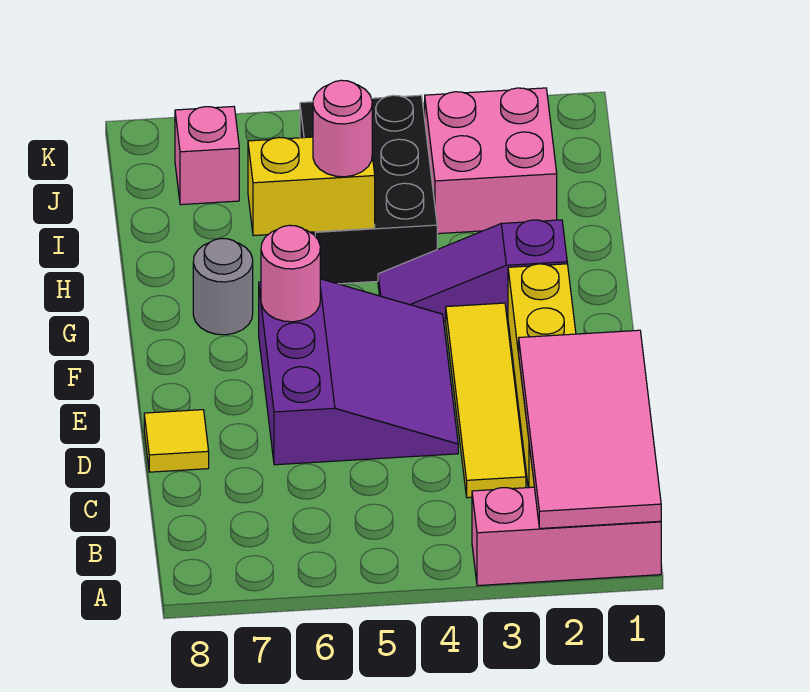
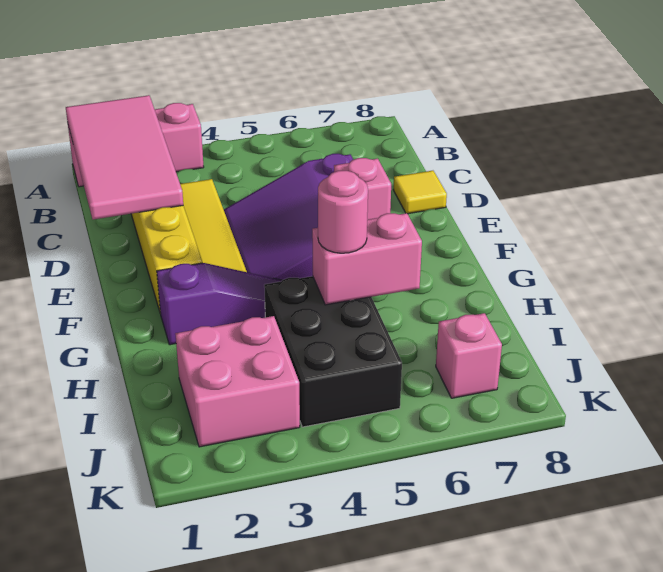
pink 1x1 round brick [261,225,320,322] -> pink 1x1 brick [334,158,391,220]
grey 1x1 round brick [193,238,253,335] -> none
yellow 1x2 brick [248,137,375,236] -> pink 1x2 brick [312,213,422,305]

